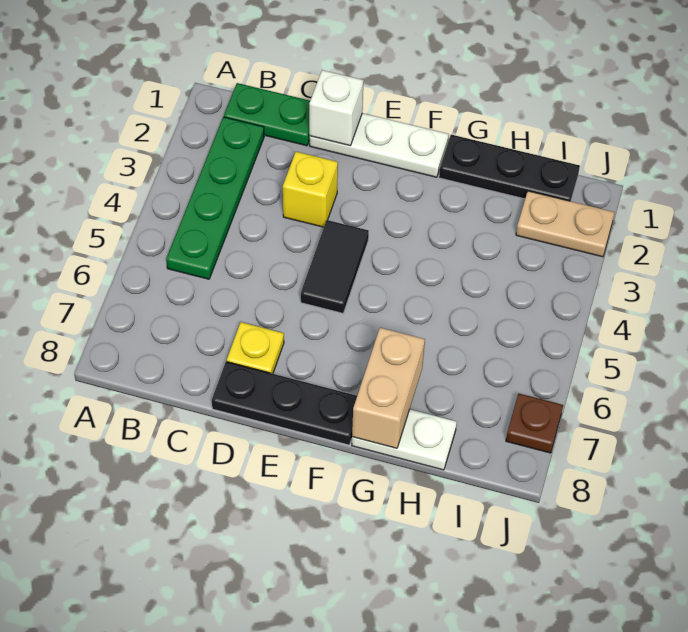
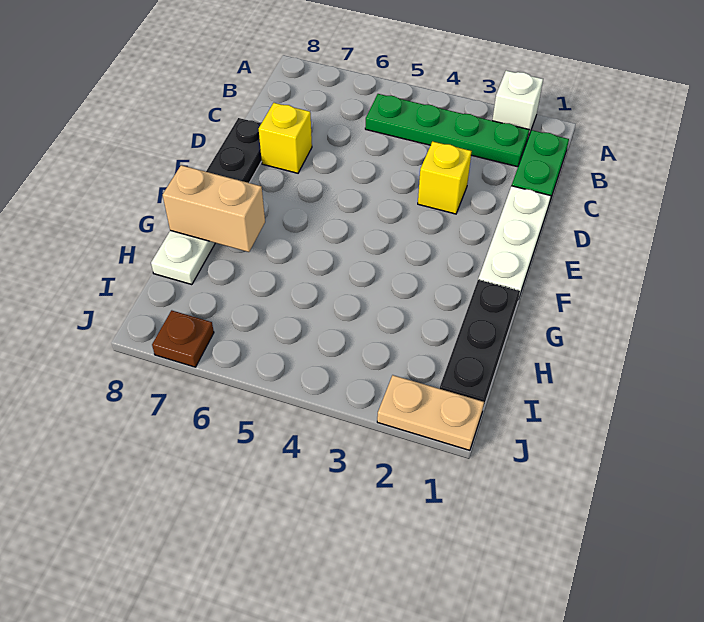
white 1x1 brick [309,70,364,146] -> white 1x1 brick moved to [492,71,543,137]
yellow 1x1 plate [227,322,284,374] -> yellow 1x1 brick [259,103,312,173]
black 1x2 tile [301,220,369,313] -> none
tan 1x2 plate [516,191,615,257] -> tan 1x2 plate turned to [377,375,484,450]

